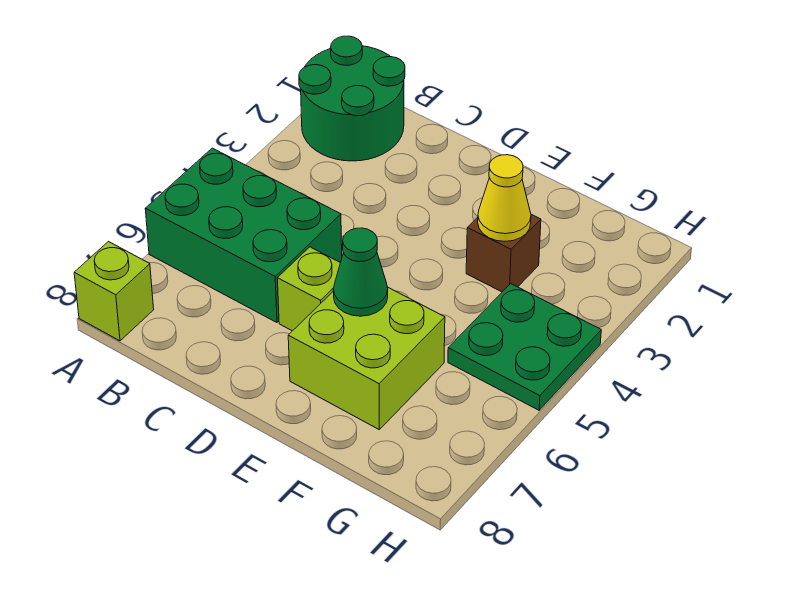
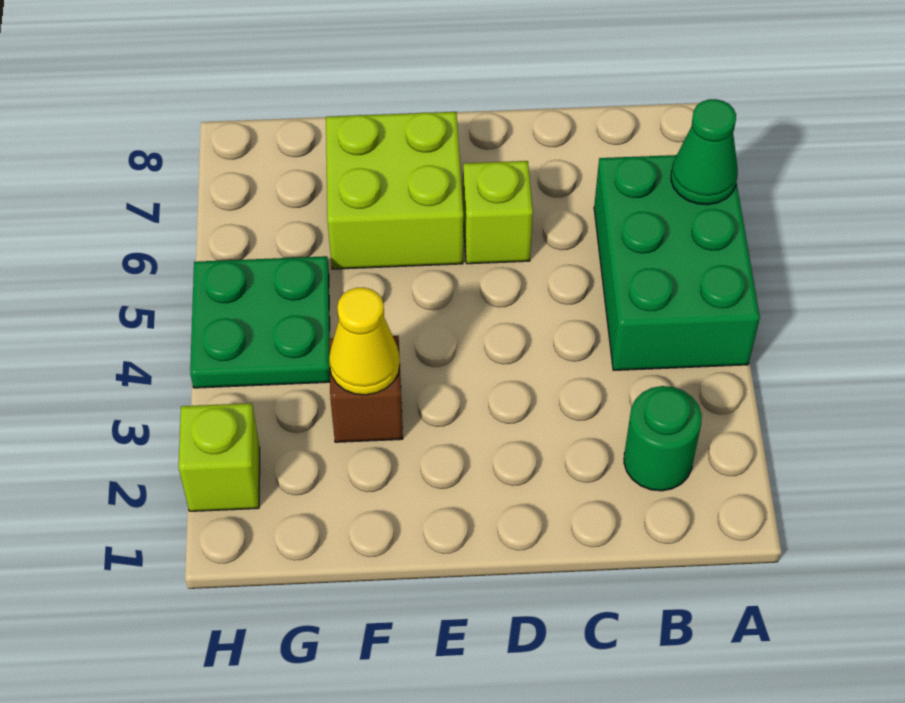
green 2x2 round brick [299,36,405,161] -> green 1x1 round brick [624,386,702,491]
green 2x3 brick [145,148,342,322] -> green 2x3 brick turned to [594,155,760,370]
lime 1x1 brick [74,242,154,341] -> lime 1x1 brick moved to [179,403,260,511]
green 1x1 cone [333,228,388,316] -> green 1x1 cone moved to [671,99,738,205]

